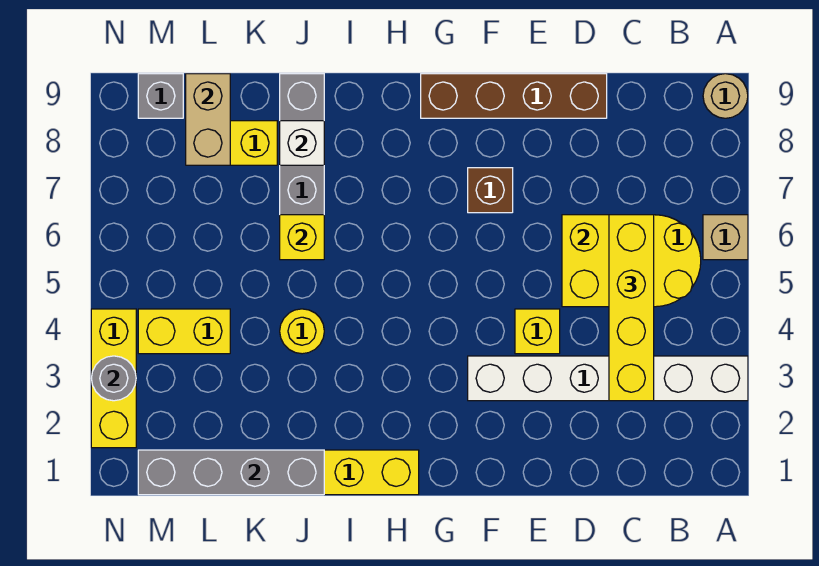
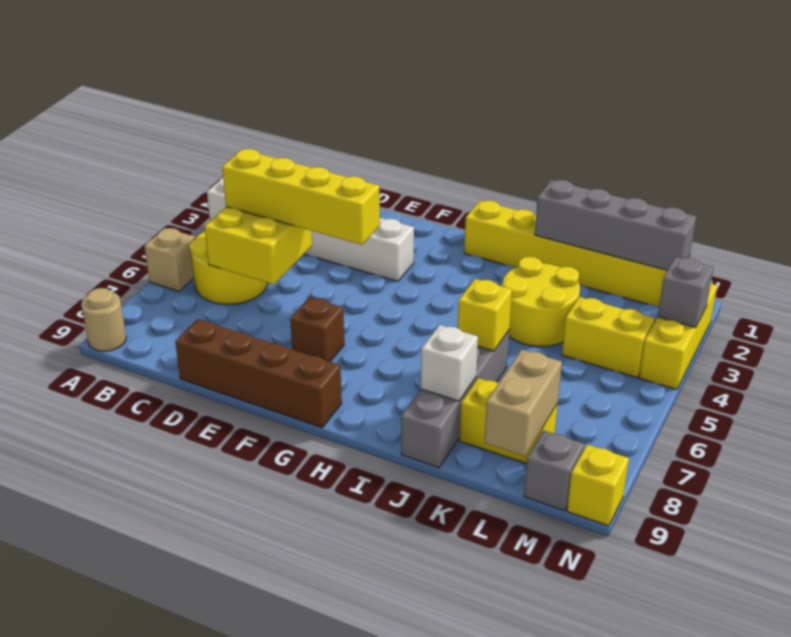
yellow 1x4 brick [609,215,654,401] -> yellow 1x4 brick turned to [222,149,380,245]
yellow 1x1 brick [515,309,560,354] -> yellow 1x1 brick moved to [567,445,629,526]
yellow 1x1 round brick [280,309,324,354] -> yellow 2x2 round brick [502,257,580,346]
grey 1x1 round brick [91,356,136,401] -> grey 1x1 brick [658,257,714,327]

